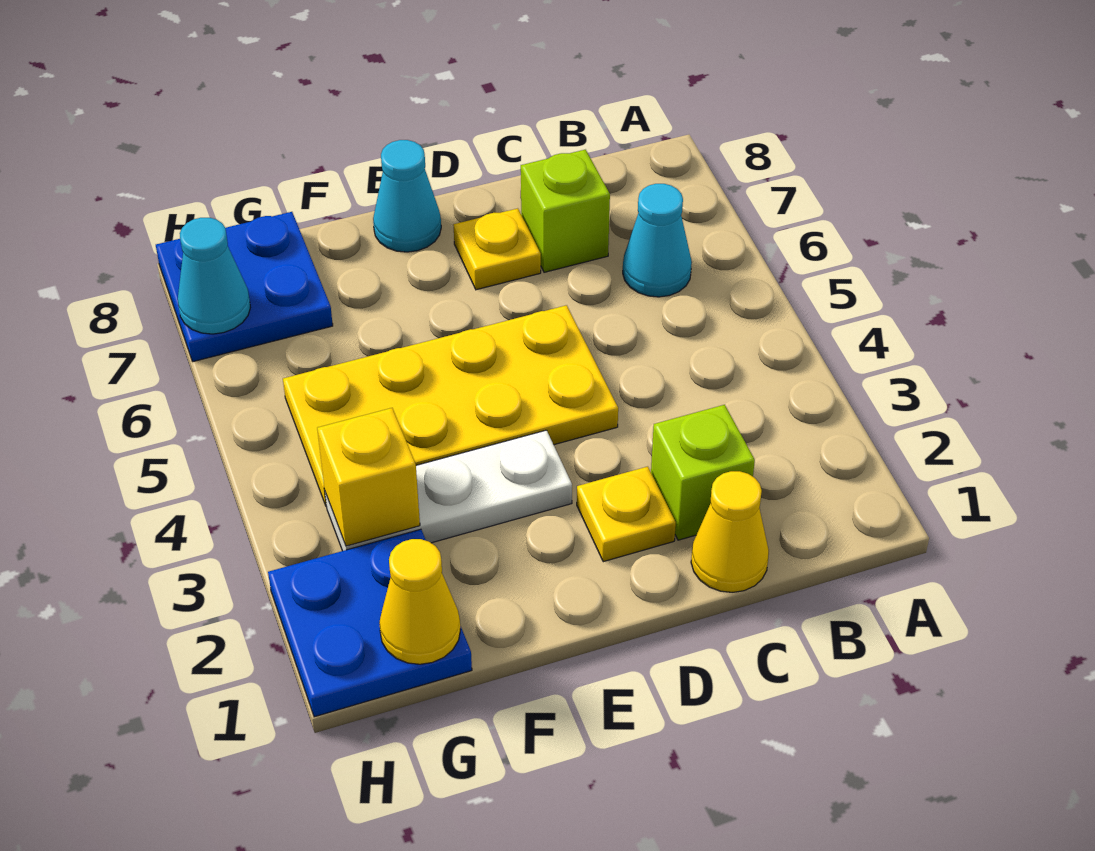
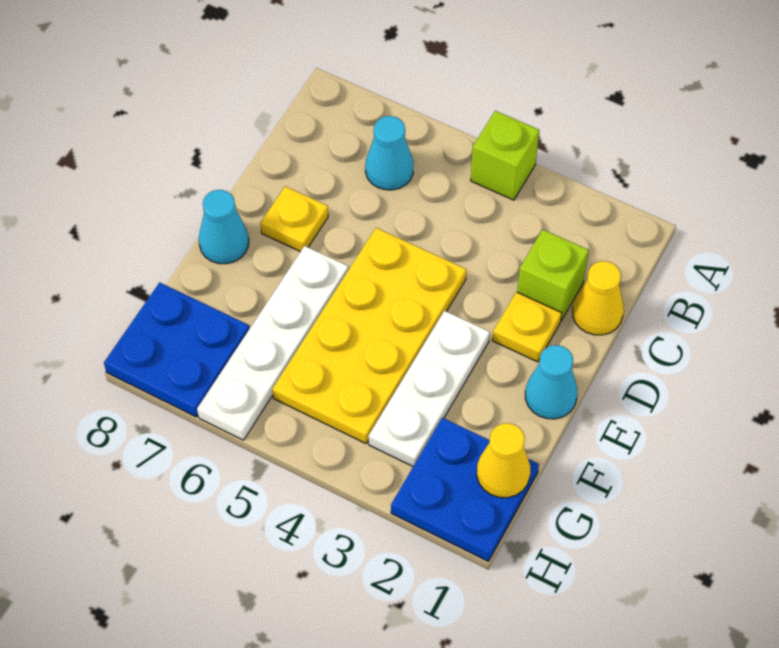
lime 1x1 brick [521,150,610,272] -> lime 1x1 brick moved to [471,111,539,200]
none -> white 1x4 plate [197,246,348,440]
yellow 1x1 brick [317,408,420,546] -> none
cyan 1x1 cone [178,218,250,334] -> cyan 1x1 cone moved to [525,345,577,419]

